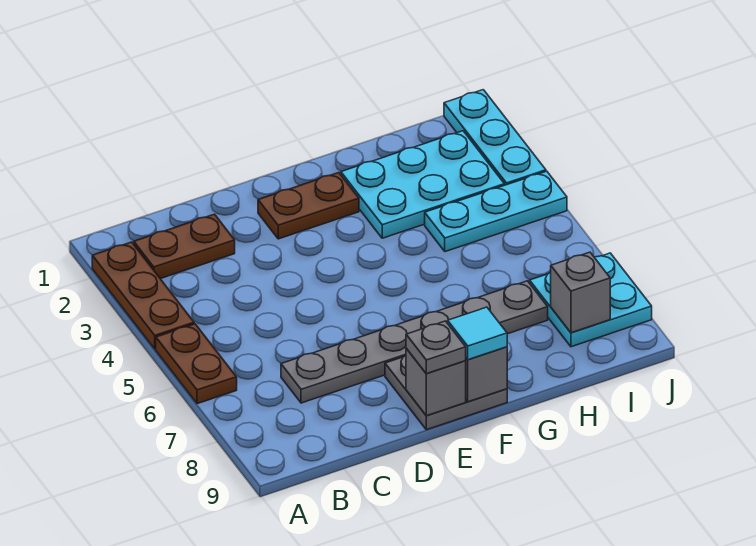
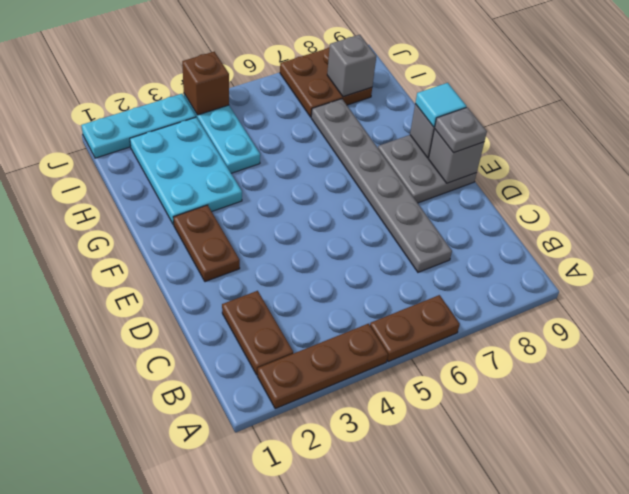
cyan 2x2 plate [530,253,652,347] -> brown 2x2 plate [280,47,372,117]
none -> brown 1x1 brick [182,52,229,115]

